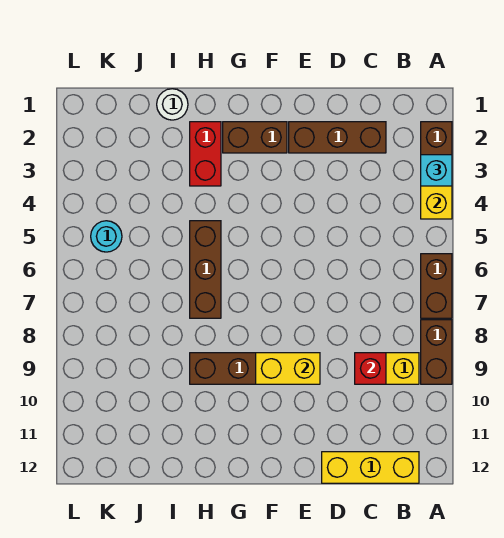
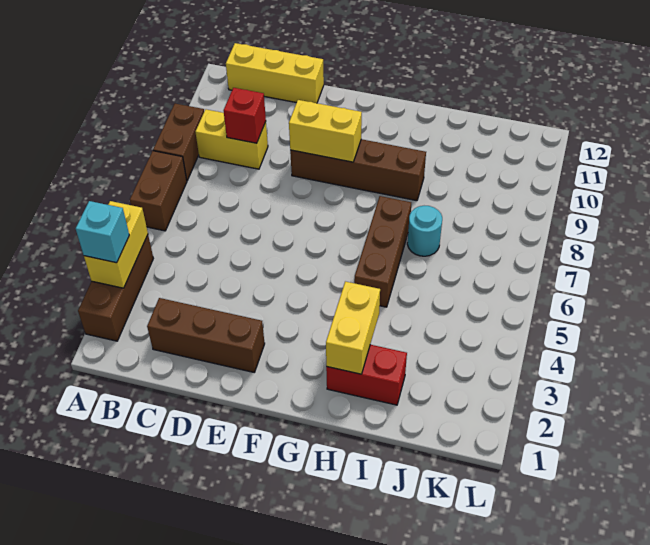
brown 1x2 brick [223,122,287,153] -> none
red 1x2 brick [190,122,221,186] -> red 1x2 brick turned to [326,345,407,405]
none -> yellow 1x2 brick [326,281,380,374]
white 1x1 round brick [157,89,188,120] -> none
cyan 1x1 round brick [91,221,122,252] -> cyan 1x1 round brick moved to [407,206,442,256]

